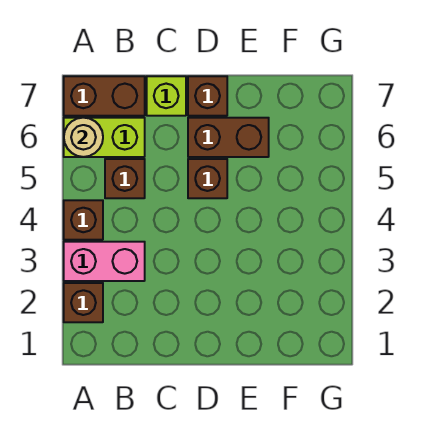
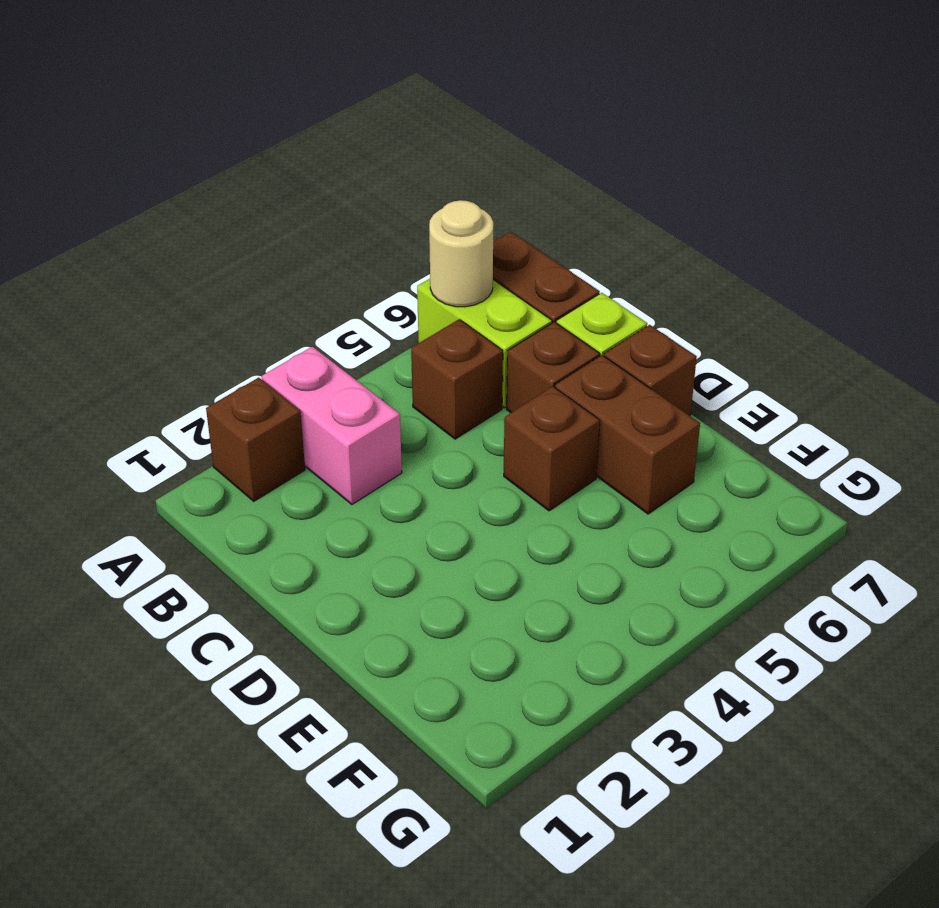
brown 1x1 brick [64,200,103,240] -> brown 1x1 brick moved to [507,322,600,413]

